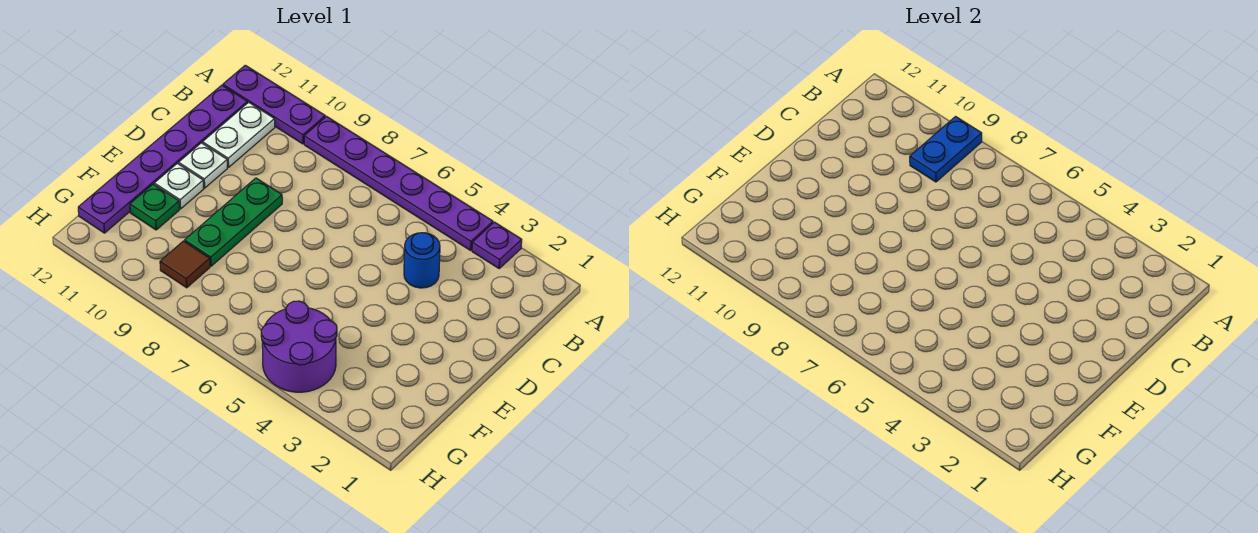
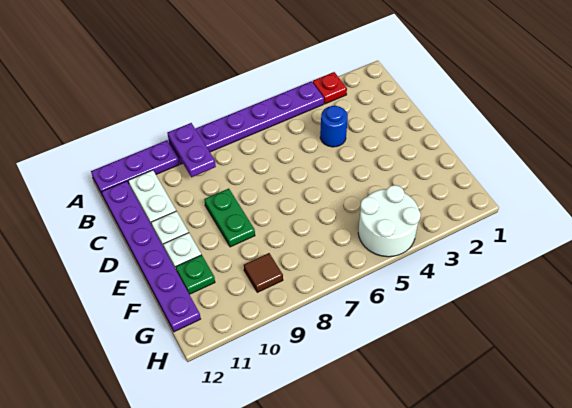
purple 1x1 plate [472,222,522,268] -> red 1x1 plate [313,72,347,104]
blue 1x2 plate [910,117,982,182] -> purple 1x2 plate [167,123,216,177]
green 1x3 plate [185,178,282,266] -> green 1x2 plate [204,189,255,247]
purple 2x2 round brick [261,301,337,392] -> white 2x2 round brick [358,185,421,257]

